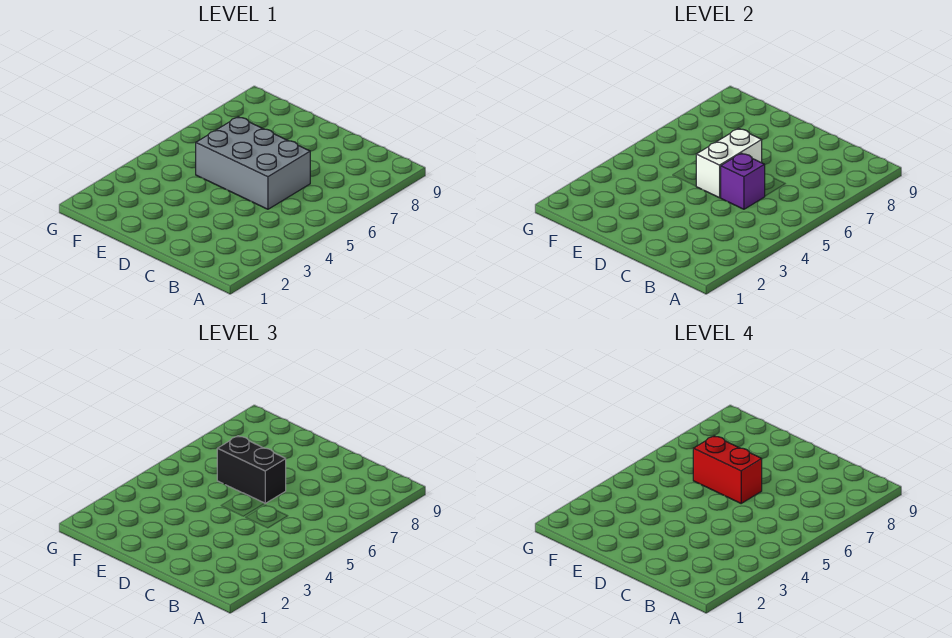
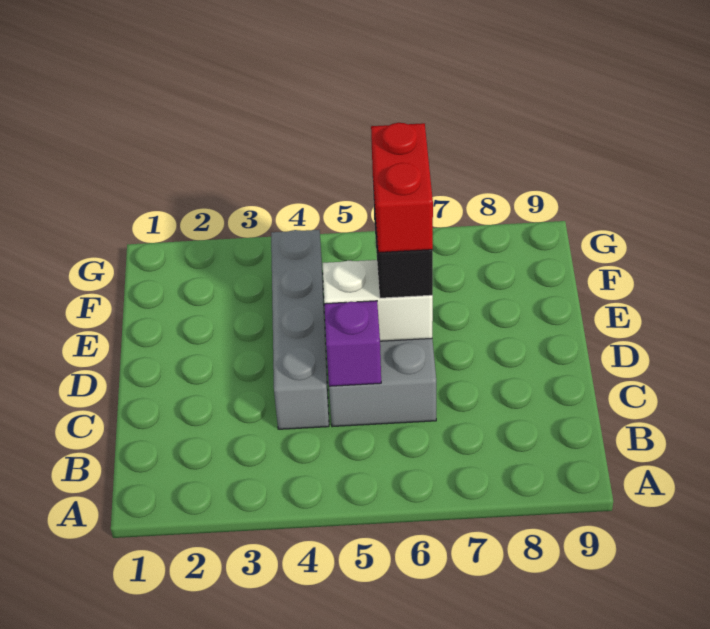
none -> grey 1x4 brick [271,230,329,429]

